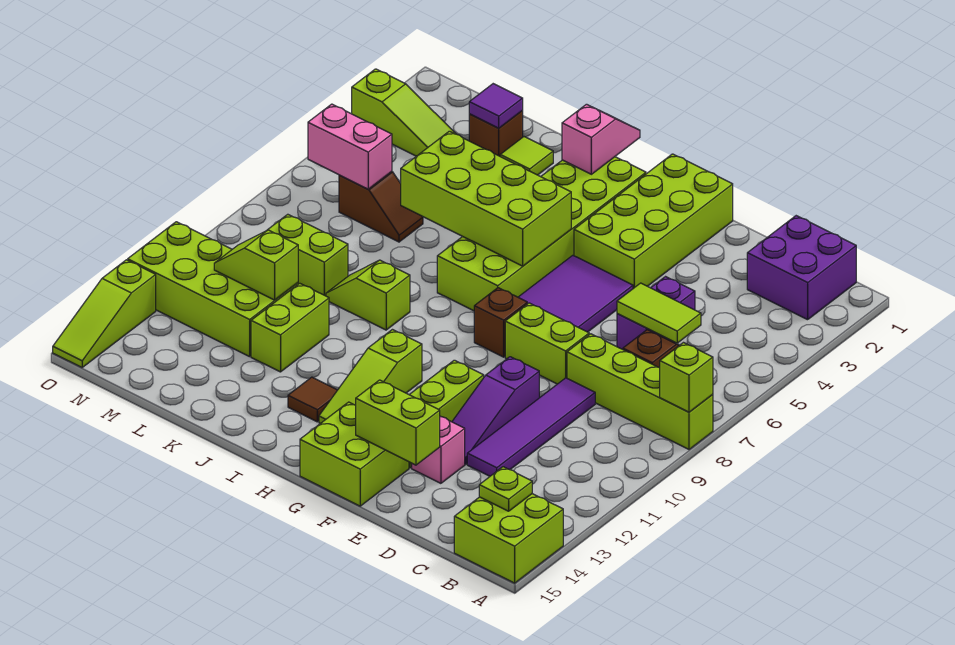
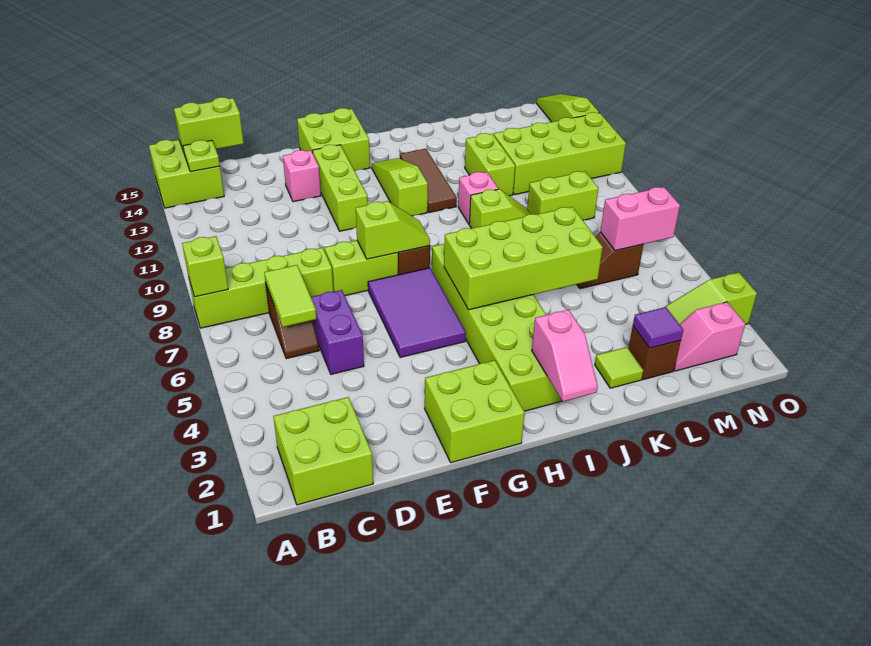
purple 2x2 brick [747,216,856,320] -> lime 2x2 brick [273,397,373,505]
lime 1x2 tile [617,283,701,343] -> lime 1x2 tile turned to [264,265,317,327]
purple 1x4 tile [467,378,595,476] -> none
purple 1x3 slope [452,357,539,464] -> none
lime 1x2 brick [356,380,440,465] -> lime 1x2 brick moved to [174,97,244,152]
lime 2x4 brick [574,154,733,288] -> lime 2x2 brick [425,360,525,463]
brown 1x1 tile [288,377,337,422] -> brown 1x3 tile [400,149,457,213]
none -> pink 1x1 brick [458,172,498,224]
lime 1x2 slope [214,230,298,300] -> lime 1x2 slope moved to [356,201,430,259]
none -> pink 1x2 slope [674,302,745,371]

